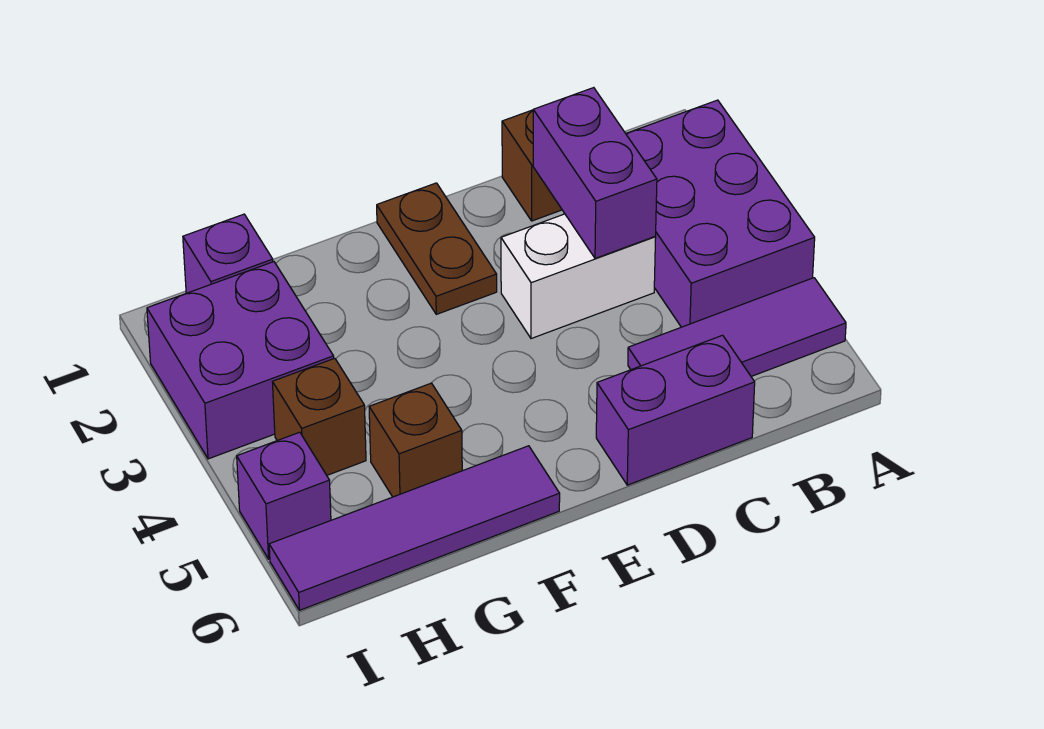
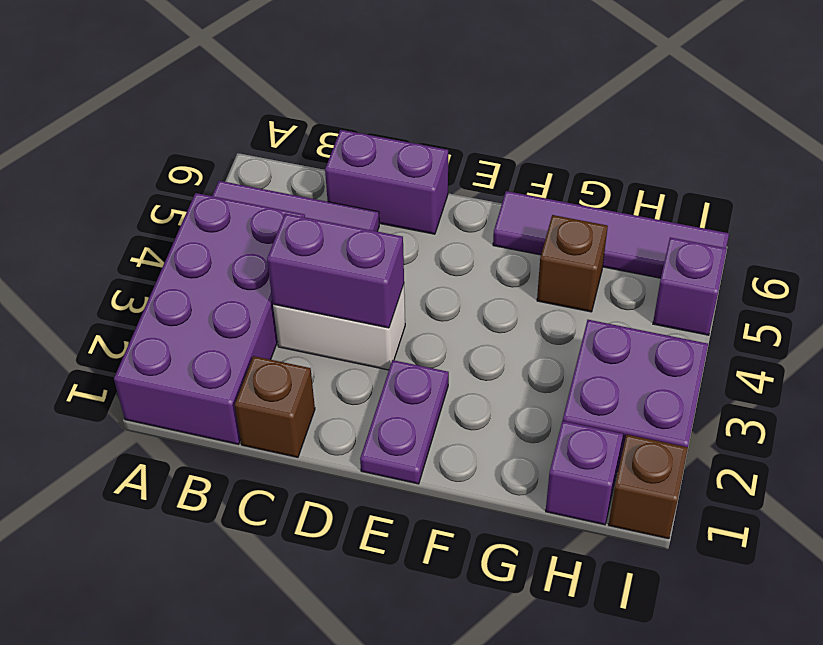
purple 2x3 brick [626,100,815,327] -> purple 2x4 brick [114,193,305,444]
purple 1x2 brick [533,88,657,258] -> purple 1x2 brick turned to [267,214,404,328]
brown 1x2 plate [377,183,497,314] -> purple 1x2 plate [360,360,449,484]
brown 1x1 brick [272,358,366,475] -> brown 1x1 brick moved to [609,435,688,539]

